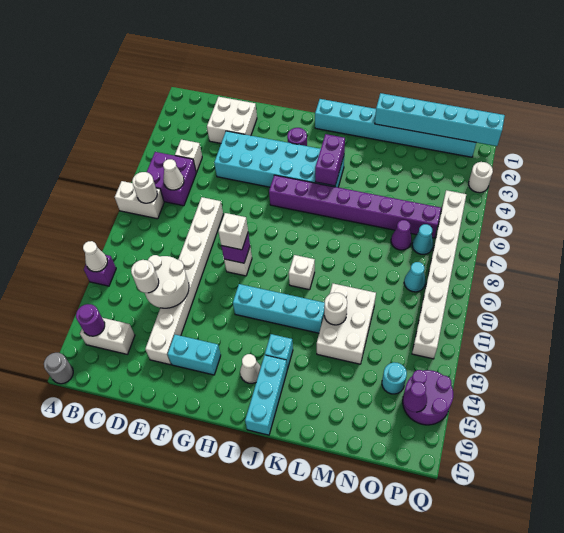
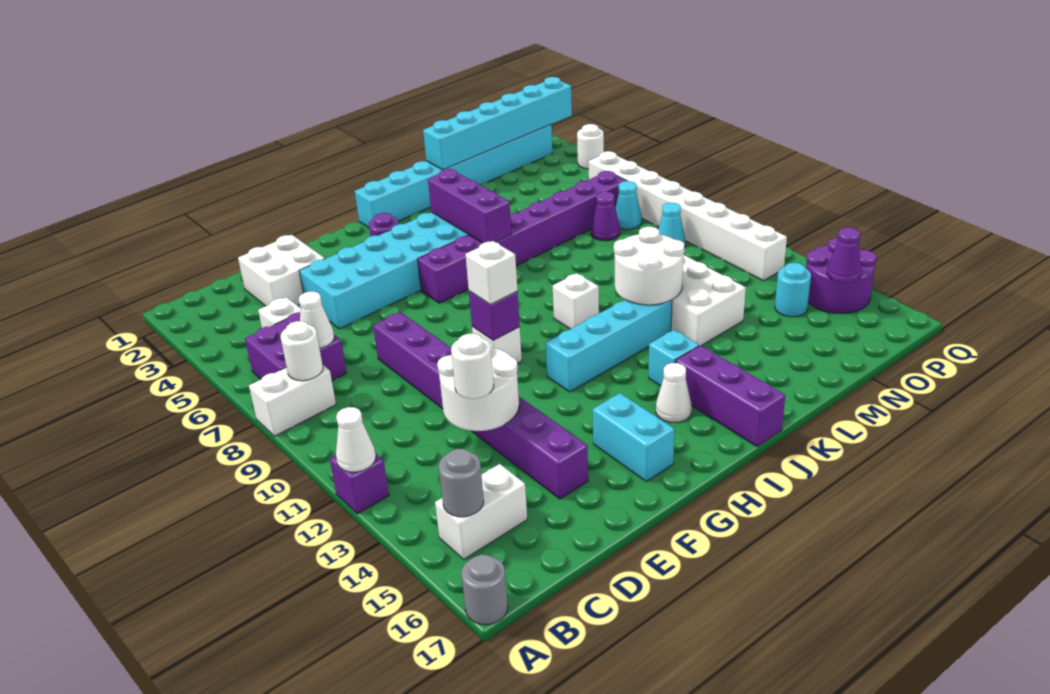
purple 1x1 round brick [76,304,105,336] -> grey 1x1 round brick [439,449,484,517]
white 1x8 brick [145,197,223,365] -> purple 1x8 brick [373,312,588,499]
cyan 1x2 brick [168,335,221,375] -> cyan 1x2 brick turned to [593,393,674,481]
purple 1x2 brick [315,134,345,186] -> purple 1x3 brick [428,169,512,243]
cyan 1x3 brick [245,355,287,435] -> purple 1x3 brick [676,345,785,447]
white 1x1 round brick [324,293,347,325] -> white 2x2 round brick [614,227,684,305]

